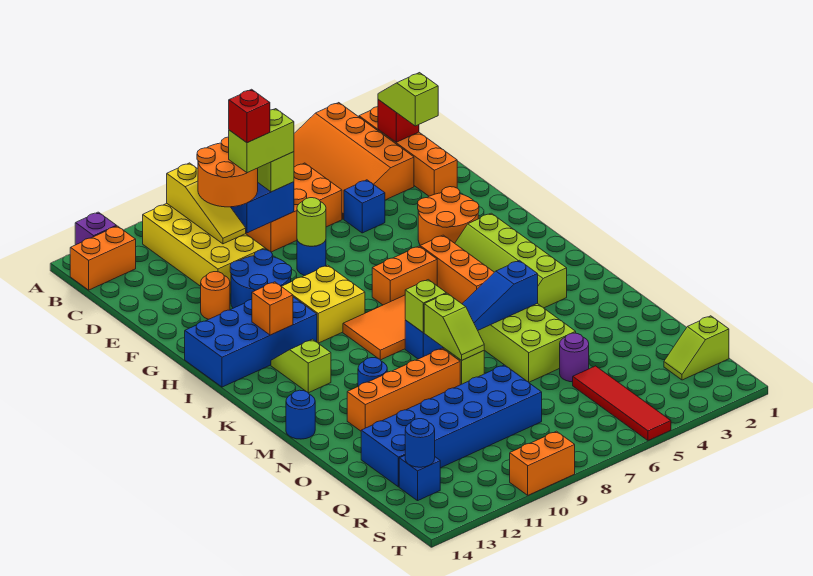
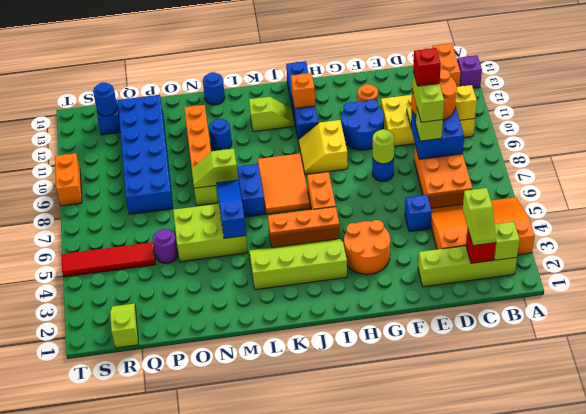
orange 1x4 brick [359,107,457,196] -> lime 1x4 brick [418,246,517,287]
lime 1x2 slope [378,73,438,126] -> lime 1x2 slope turned to [463,188,496,246]
yellow 2x2 brick [281,265,365,343] -> yellow 2x2 slope [299,120,348,174]
blue 2x4 brick [185,297,317,387] -> blue 1x4 brick [286,61,319,141]
lime 1x1 brick [405,280,446,333] -> lime 1x1 brick moved to [494,222,520,260]

